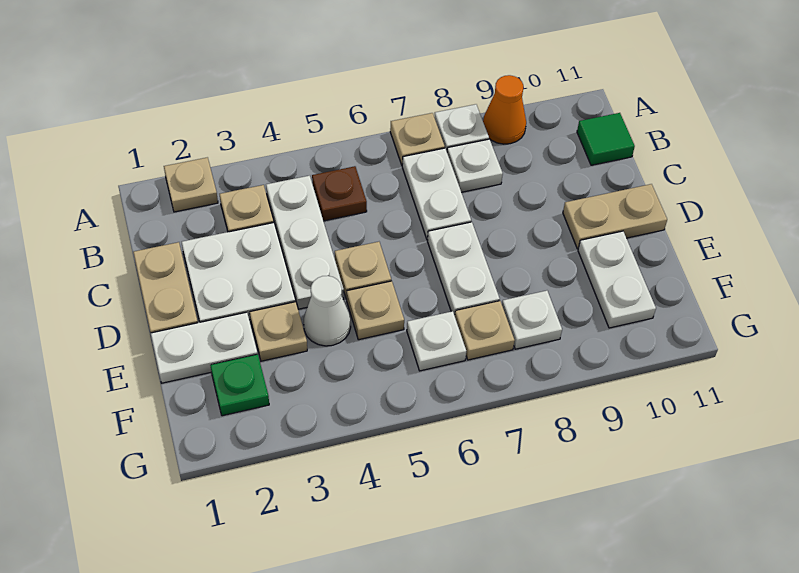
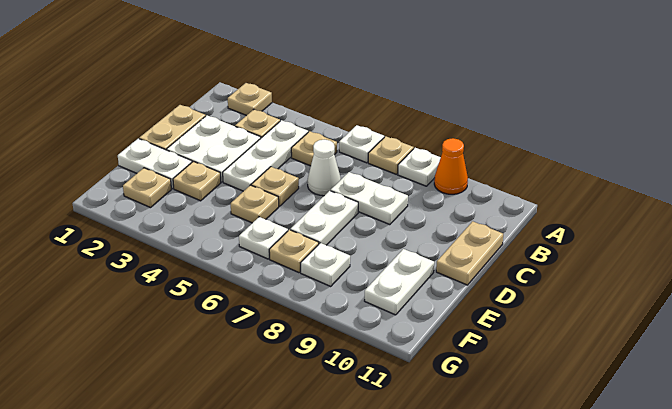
brown 1x1 plate [312,166,367,221] -> tan 1x1 plate [291,131,337,166]
white 1x2 plate [402,148,471,240] -> white 1x2 plate turned to [331,172,408,225]
white 1x1 plate [447,139,503,192] -> white 1x1 plate moved to [339,125,384,163]
green 1x1 tile [577,113,635,165] -> none
tan 1x2 plate [563,184,667,249] -> tan 1x2 plate turned to [436,221,503,285]
white 1x1 cone [304,276,351,346] -> white 1x1 cone moved to [307,140,341,196]
green 1x1 plate [210,354,269,416] -> tan 1x1 plate [123,168,171,208]

